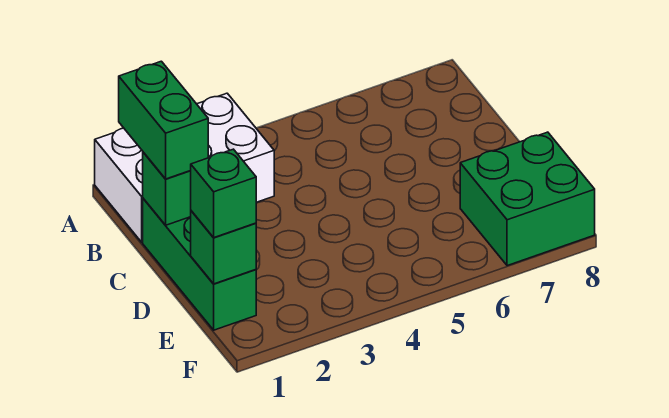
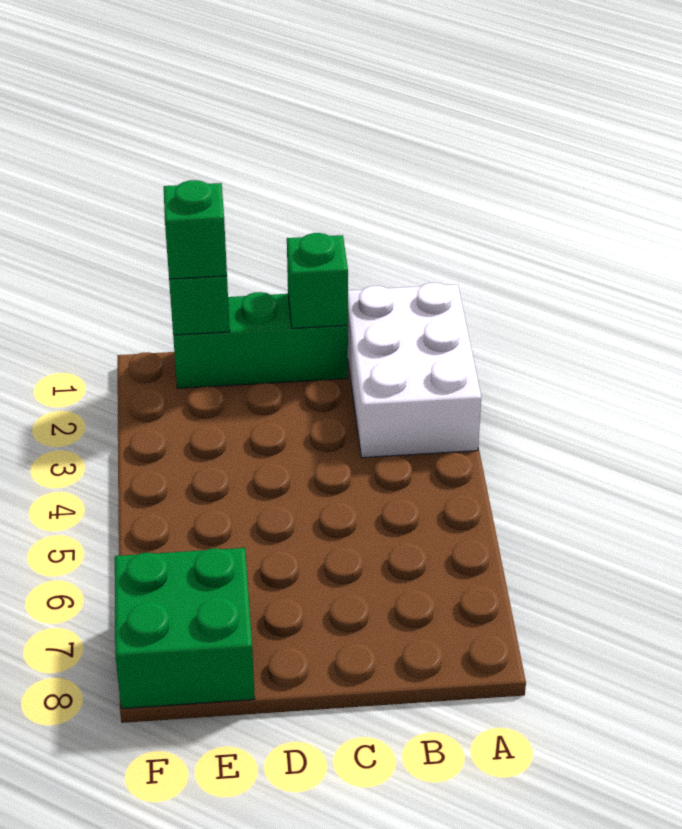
green 1x2 brick [119,61,208,179] -> none

